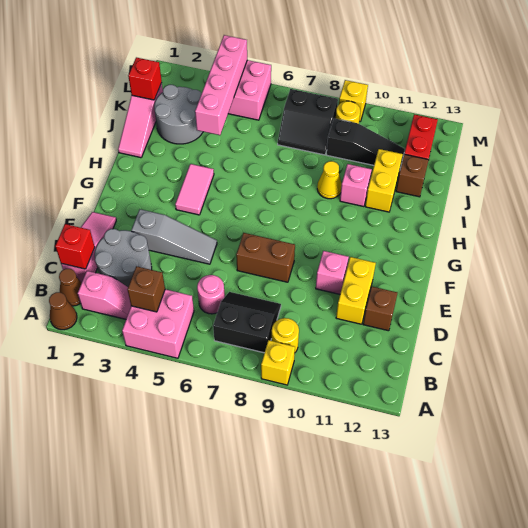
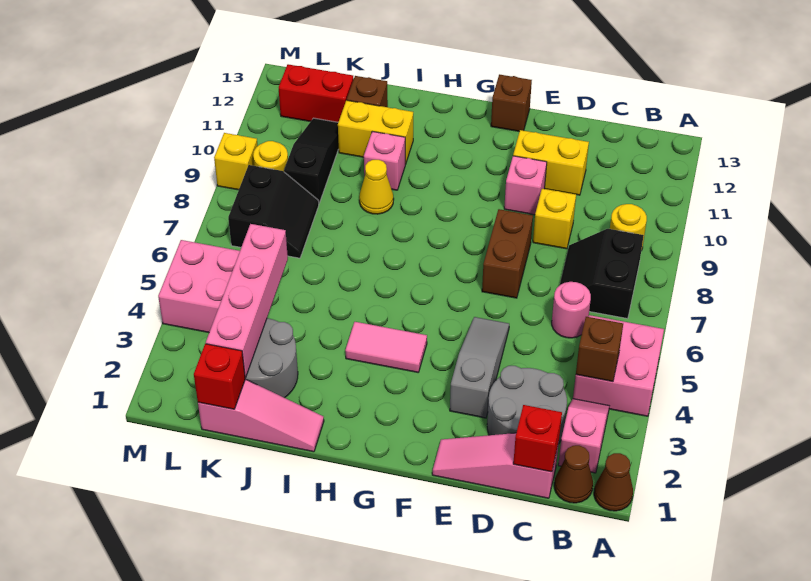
yellow 1x1 brick [261,340,295,385] -> yellow 1x1 brick moved to [533,189,576,249]
brown 1x1 brick [363,286,397,331] -> brown 1x1 brick moved to [491,74,532,132]
pink 1x4 brick [195,35,247,135] -> pink 1x4 brick turned to [206,224,288,378]

